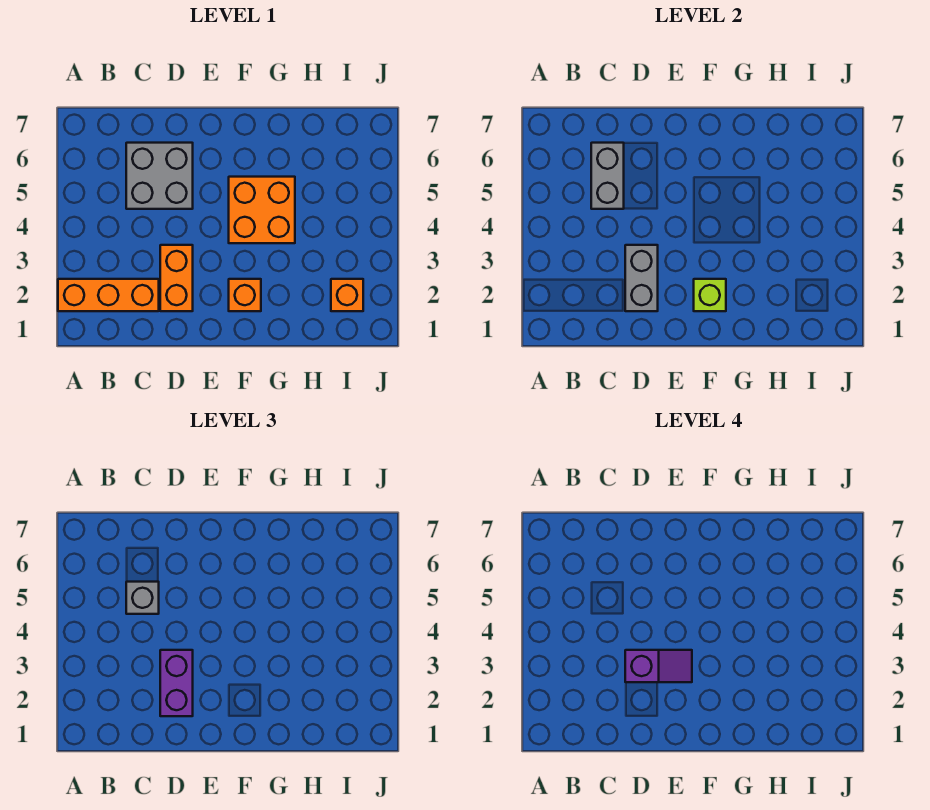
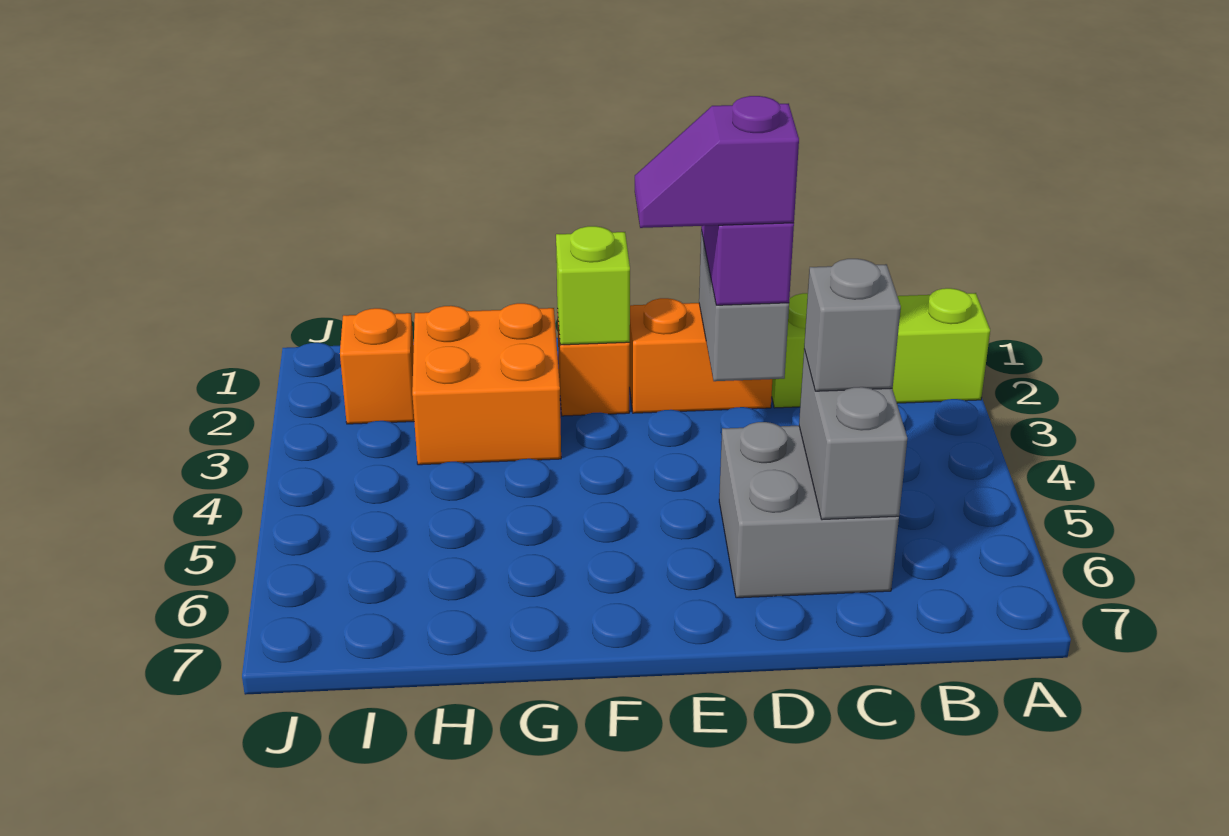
orange 1x3 brick [58,279,159,311] -> lime 1x3 brick [772,288,990,408]
orange 1x2 brick [160,245,193,311] -> orange 1x2 brick turned to [630,298,772,413]
orange 2x2 brick [229,177,295,243] -> orange 2x2 brick moved to [412,303,561,465]

